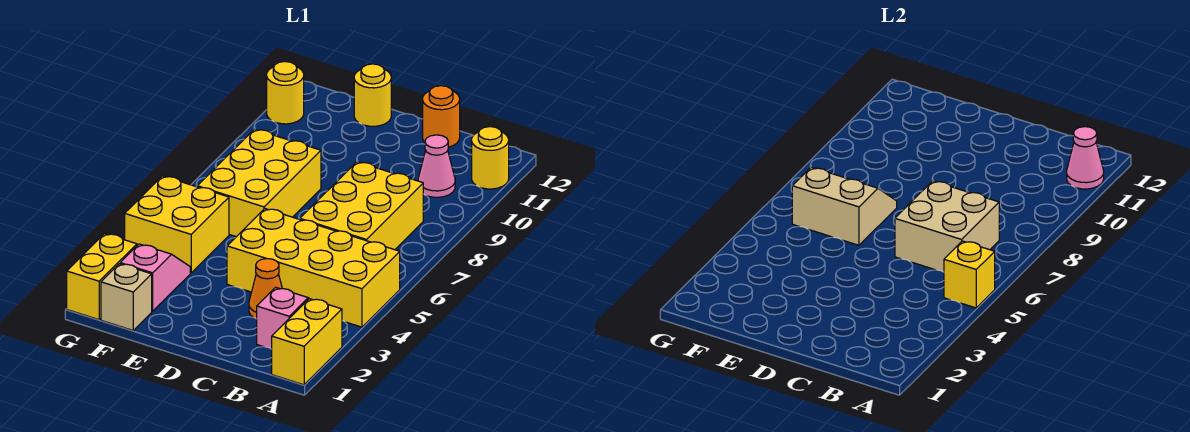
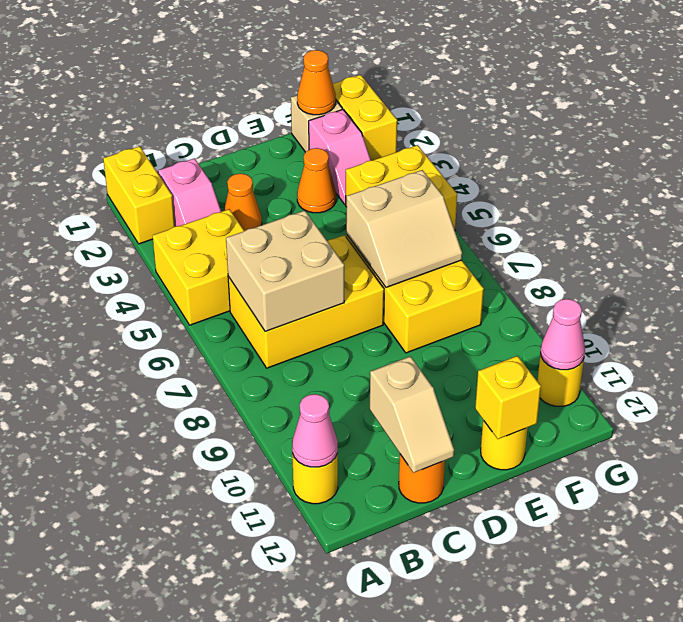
yellow 2x4 brick [227,209,400,327] -> yellow 2x2 brick [153,209,244,325]
yellow 1x1 brick [944,241,995,308] -> yellow 1x1 brick moved to [475,356,541,439]
yellow 2x3 brick [300,162,423,250] -> yellow 2x3 brick turned to [228,235,384,368]
pink 1x1 cone [418,135,455,197] -> pink 1x1 cone moved to [541,299,585,370]
none -> tan 1x2 slope [370,356,454,473]
none -> orange 1x1 cone [297,148,336,213]
none -> orange 1x1 cone [297,50,336,115]

